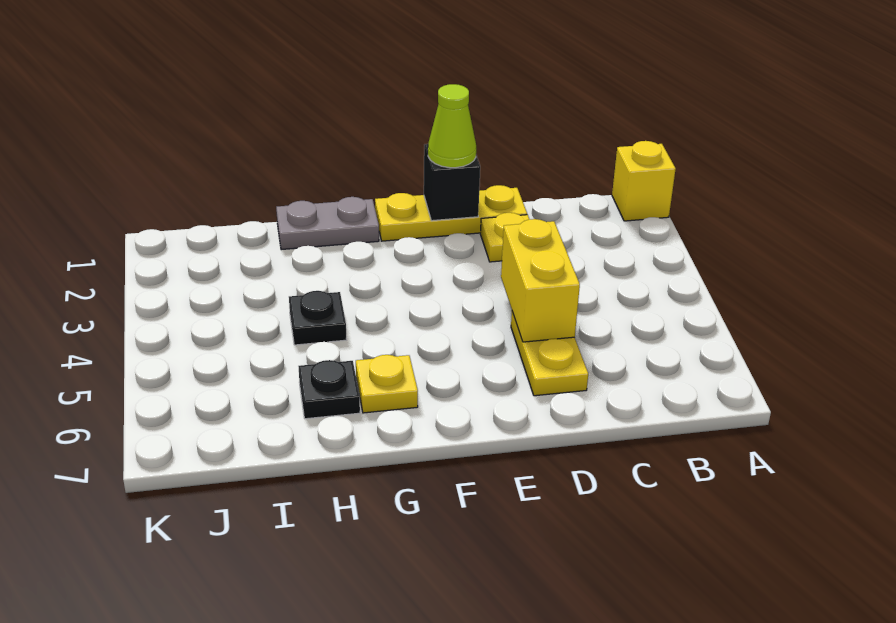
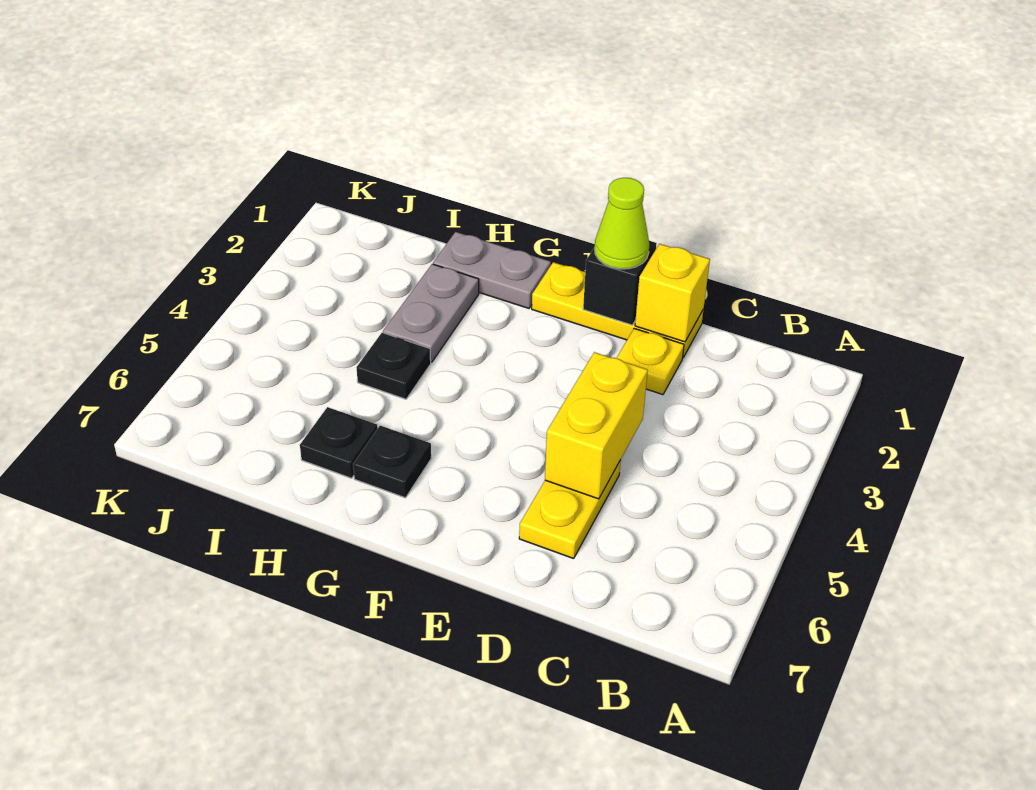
yellow 1x1 brick [612,141,676,221] -> yellow 1x1 brick moved to [635,244,710,342]
yellow 1x1 plate [356,355,418,413] -> black 1x1 plate [353,426,431,498]
none -> grey 1x2 plate [383,264,479,362]

